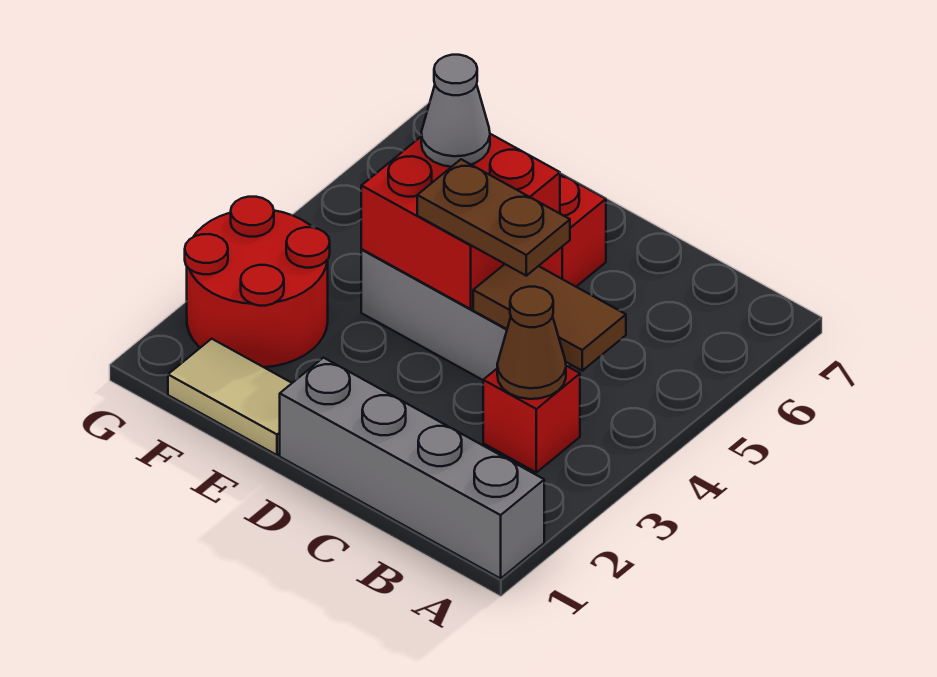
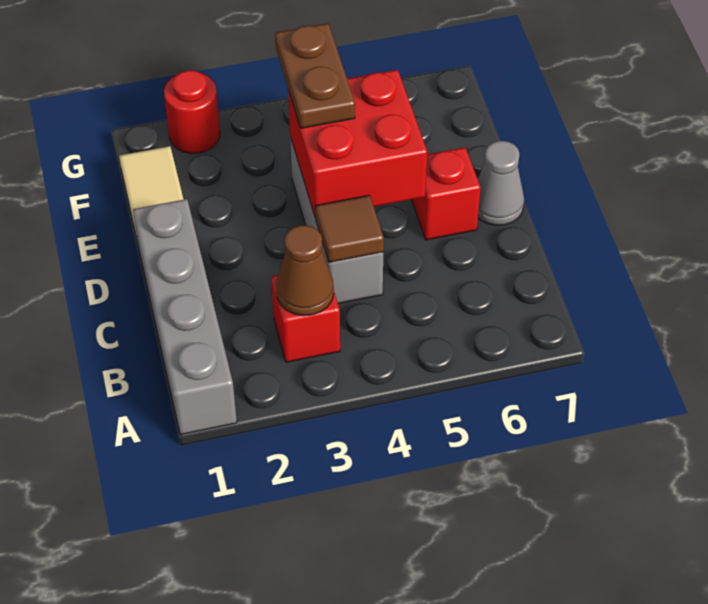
brown 1x2 tile [473,264,626,371] -> brown 1x1 tile [315,195,384,262]
brown 1x2 plate [417,159,570,276] -> brown 1x2 plate moved to [275,23,355,128]
grey 1x1 cone [421,55,490,167] -> grey 1x1 cone moved to [478,141,524,225]
red 2x2 round brick [185,197,330,367] -> red 1x1 round brick [164,70,220,154]

